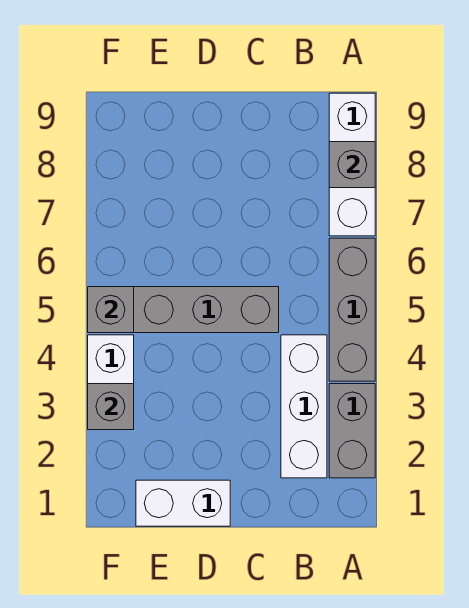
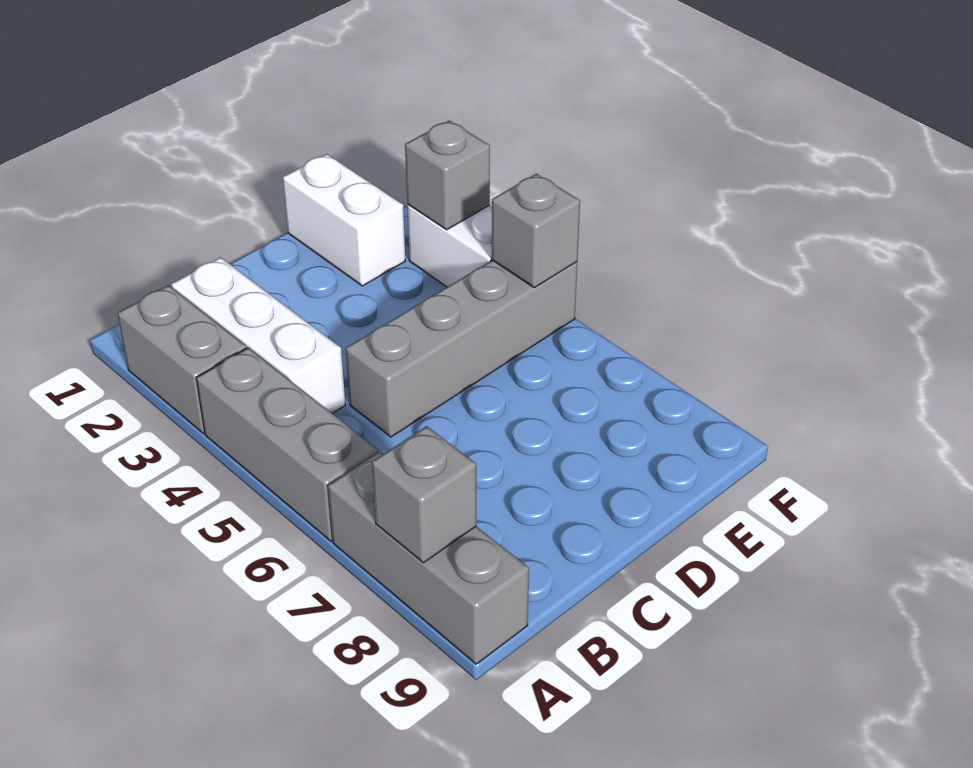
white 1x3 brick [329,93,375,236] -> grey 1x3 brick [328,452,529,664]
white 1x2 brick [136,480,230,526] -> white 1x2 brick turned to [283,154,405,286]

